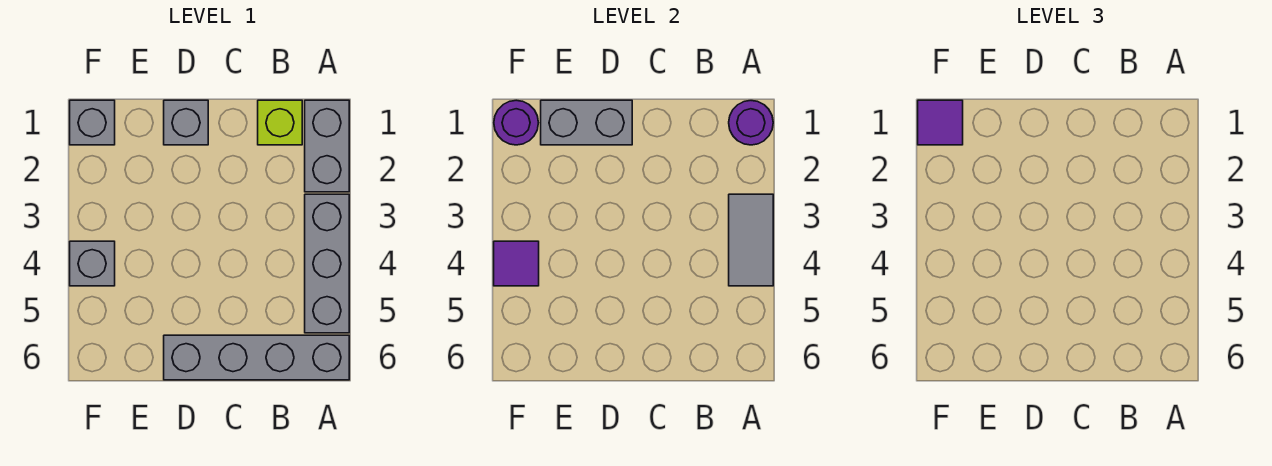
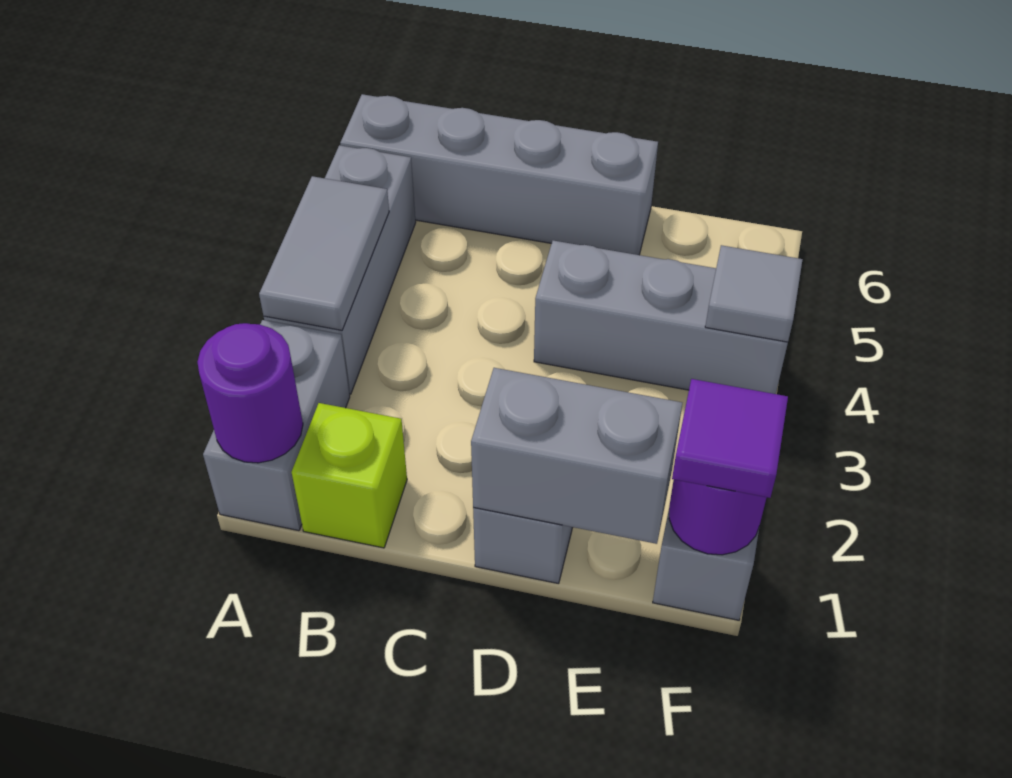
grey 1x1 brick [70,241,115,286] -> grey 1x3 brick [534,240,788,394]
purple 1x1 tile [494,241,539,286] -> grey 1x1 tile [705,245,803,342]

